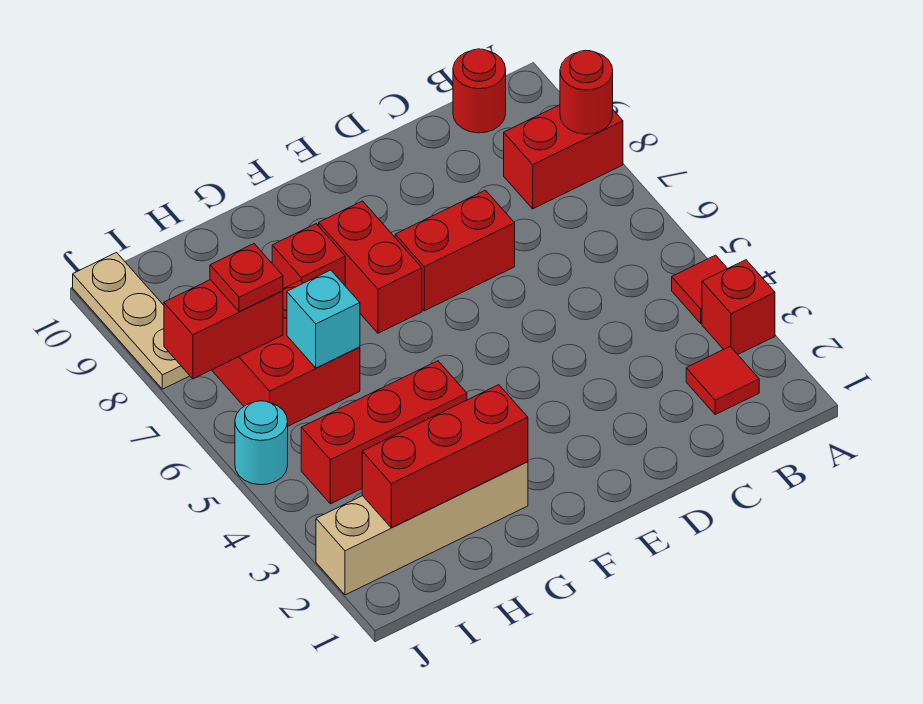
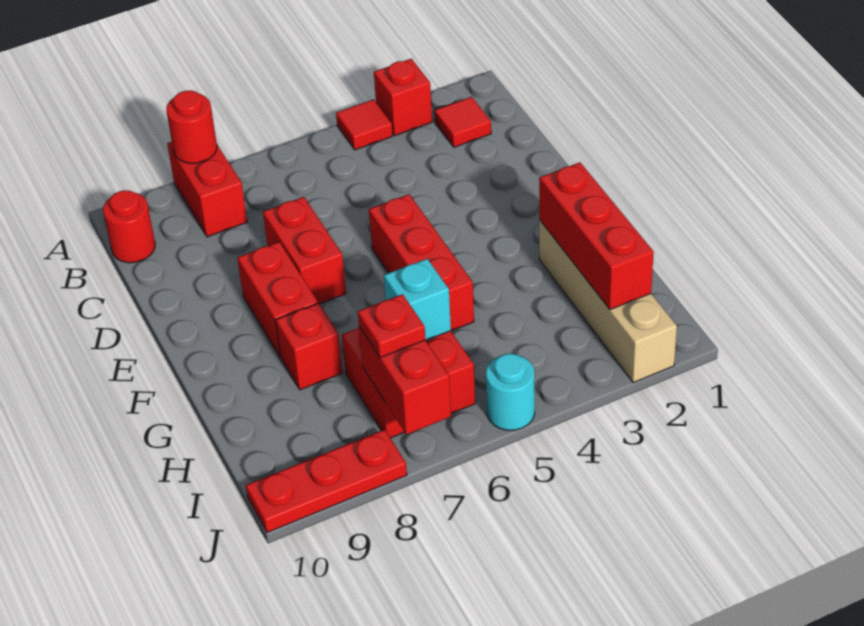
red 1x2 brick [319,201,422,333] -> red 1x2 brick turned to [237,242,318,357]
red 1x3 brick [301,361,467,504] -> red 1x3 brick moved to [369,194,474,331]
tan 1x3 plate [73,253,190,389] -> red 1x3 plate [246,429,407,533]

